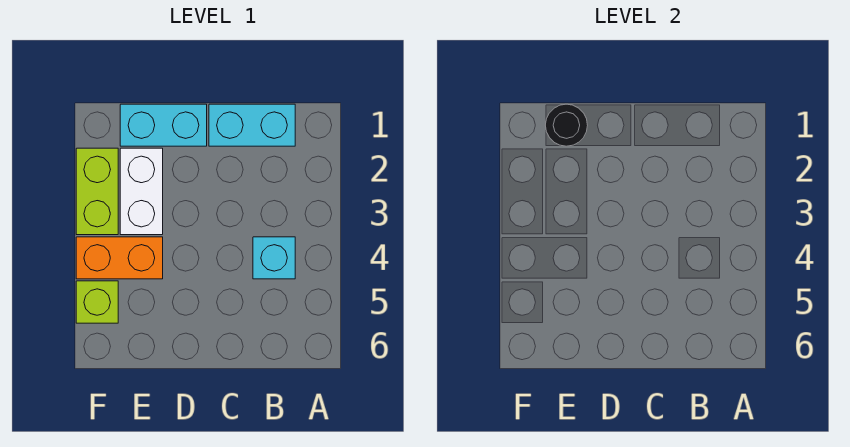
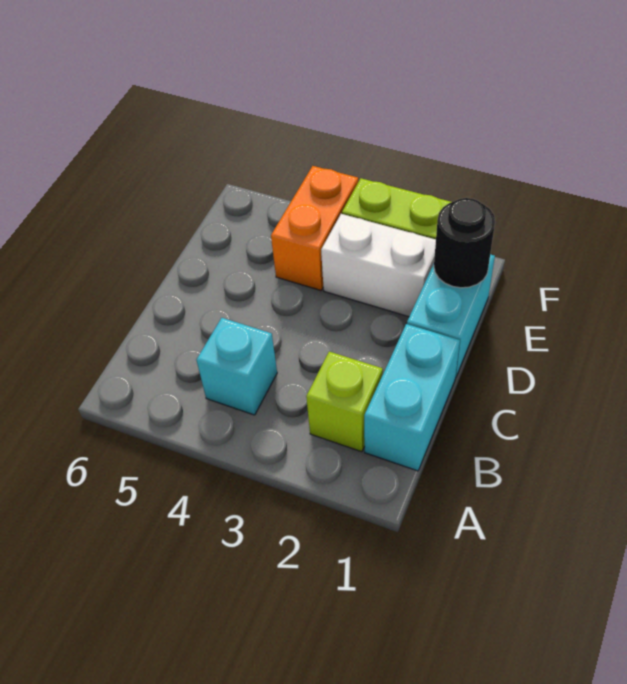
lime 1x1 brick [76,281,118,323] -> lime 1x1 brick moved to [306,352,383,452]

